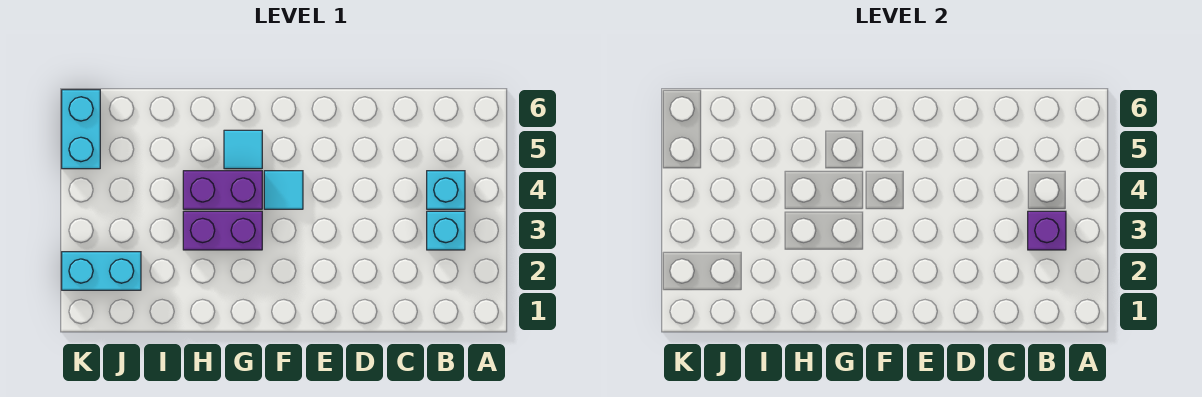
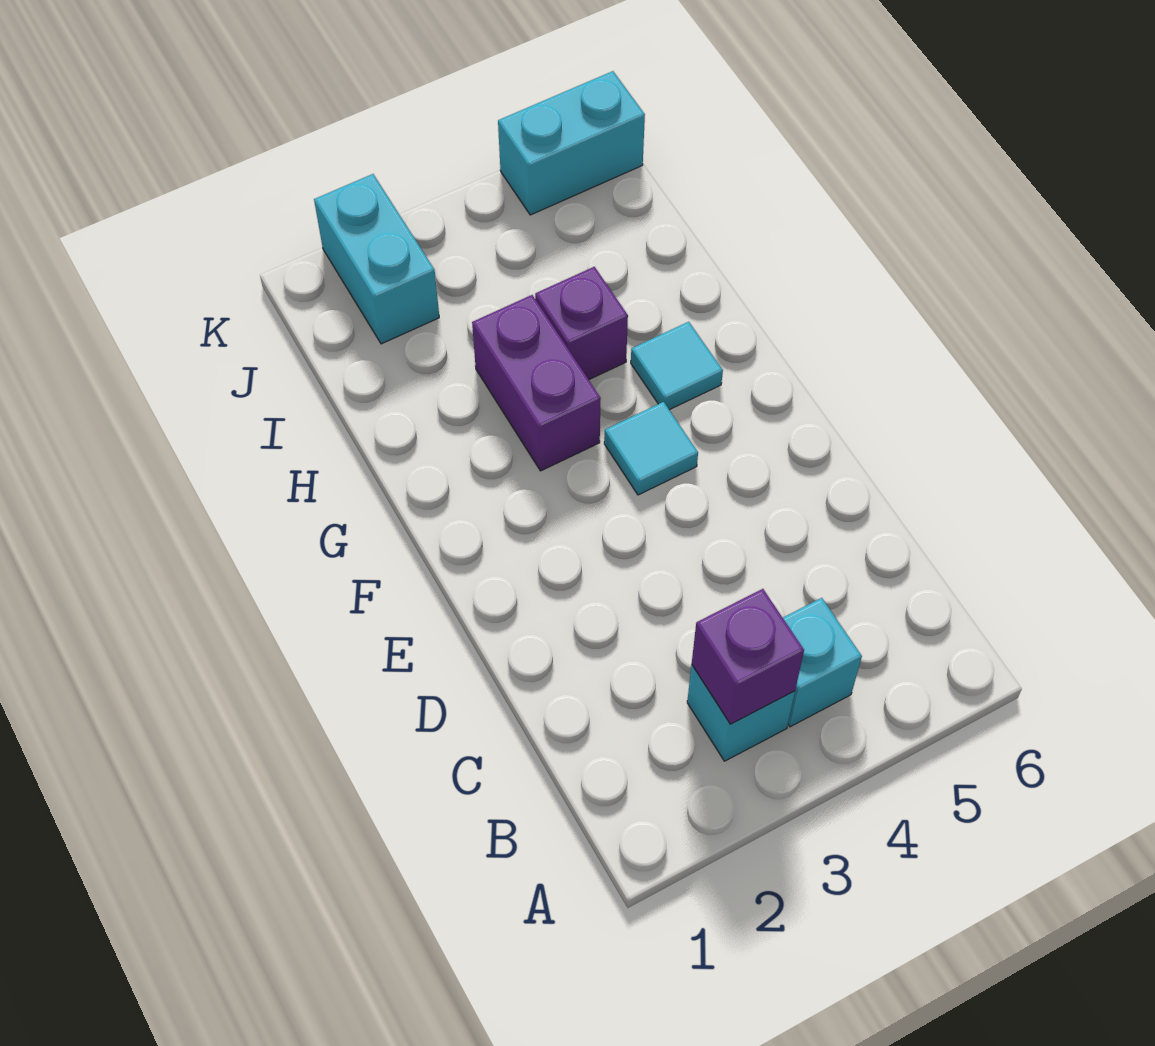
purple 1x2 brick [183,171,262,209] -> purple 1x1 brick [535,267,628,379]

